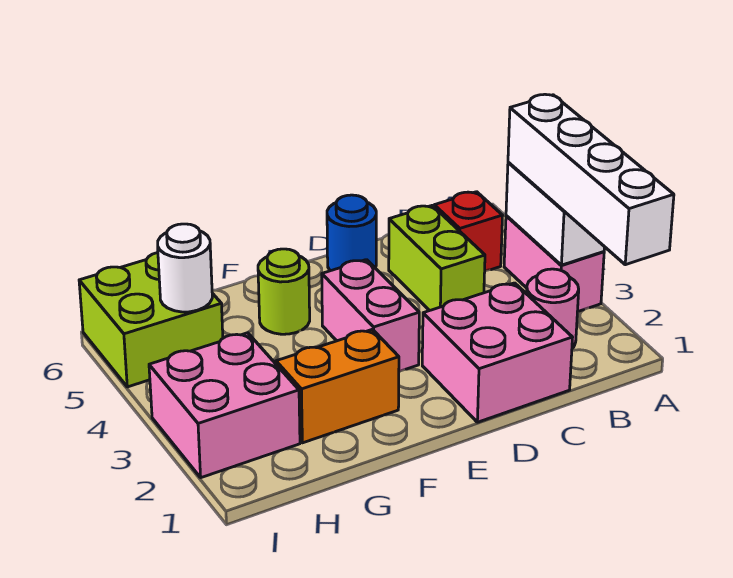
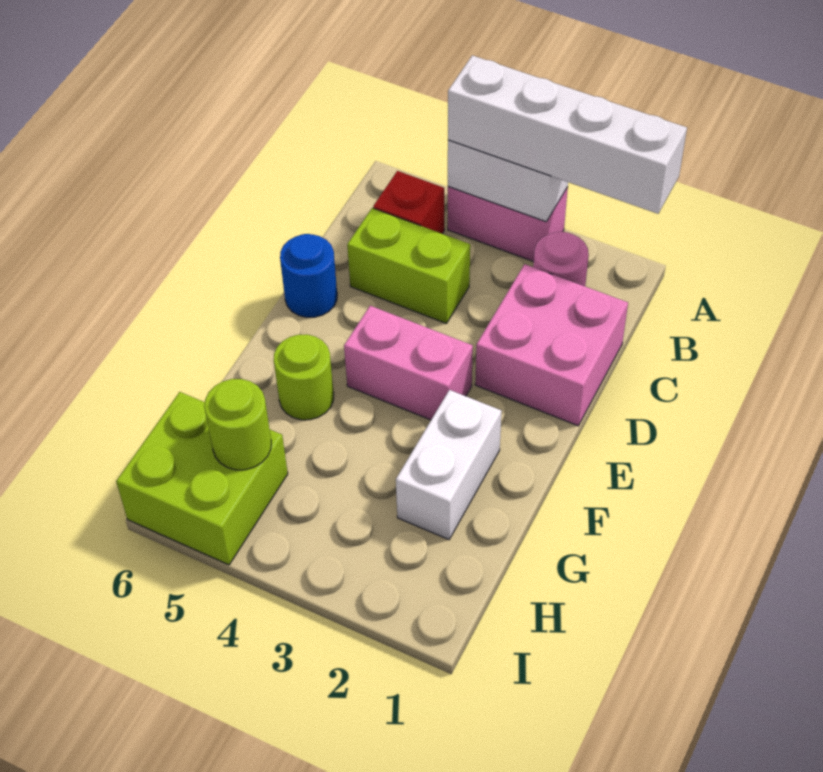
orange 1x2 brick [276,329,399,443] -> white 1x2 brick [396,390,502,540]
pink 2x2 brick [149,333,300,478] -> none
white 1x1 round brick [158,224,212,312] -> lime 1x1 round brick [204,379,271,470]

